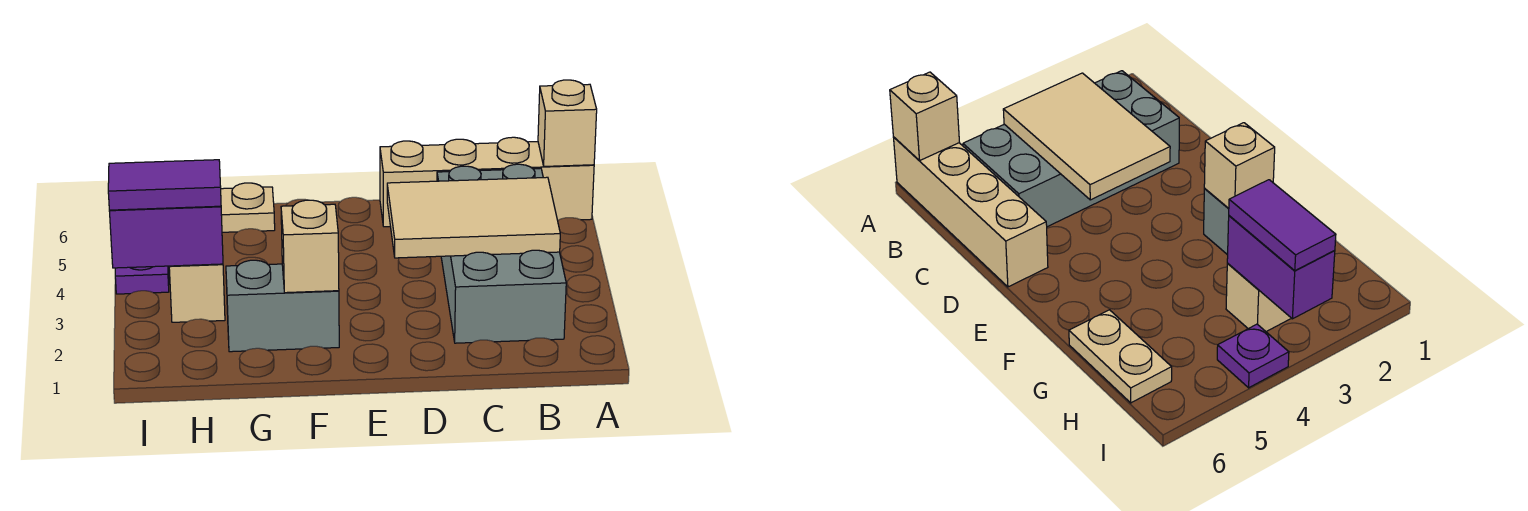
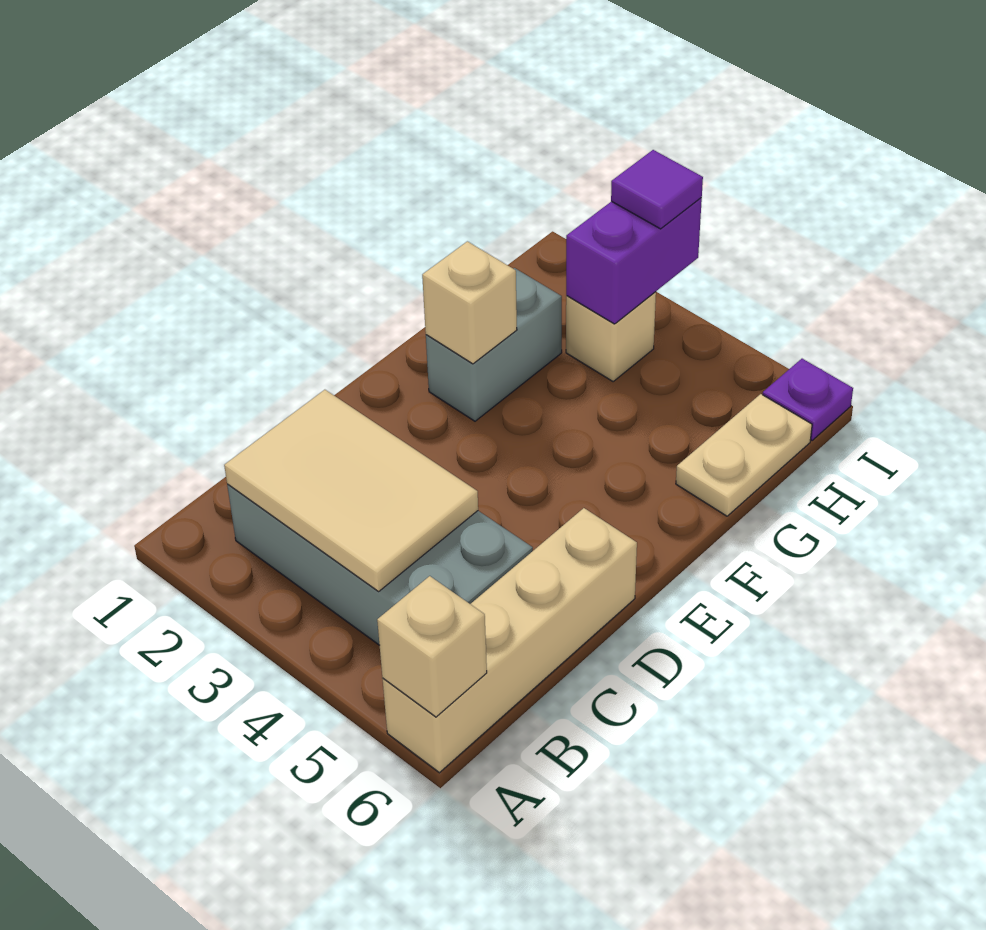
tan 2x3 tile [387,177,560,258] -> tan 2x3 tile turned to [224,390,478,591]
purple 1x2 tile [108,160,221,210] -> purple 1x1 tile [611,150,703,229]
purple 1x1 plate [115,266,169,294] -> purple 1x1 plate moved to [763,359,853,441]

